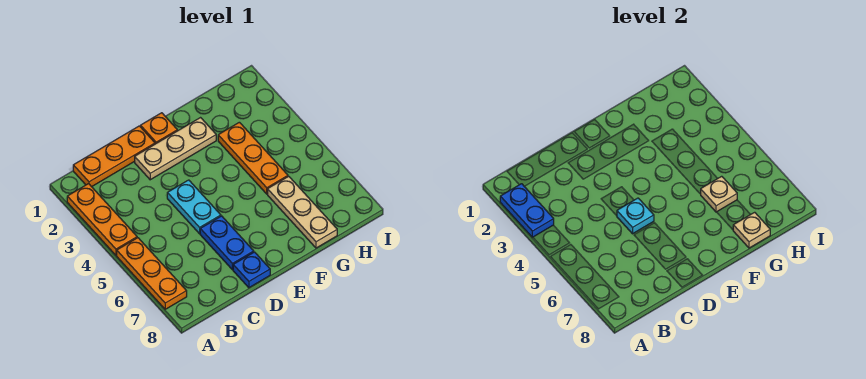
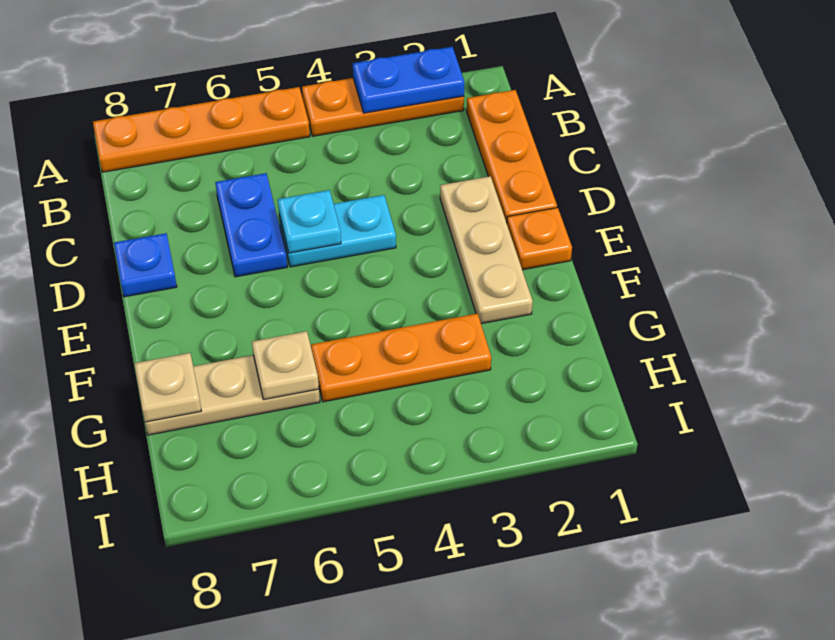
orange 1x3 plate [117,238,187,309] -> orange 1x4 plate [93,87,310,172]
blue 1x2 plate [200,216,254,270] -> blue 1x2 plate turned to [215,173,287,277]

